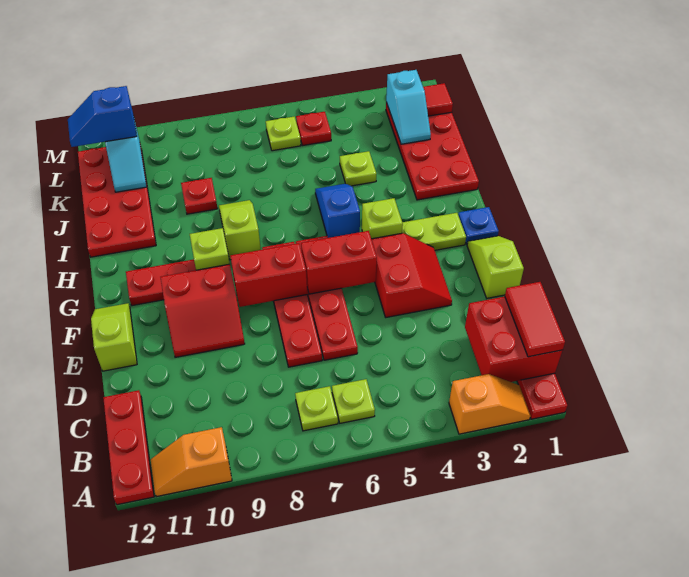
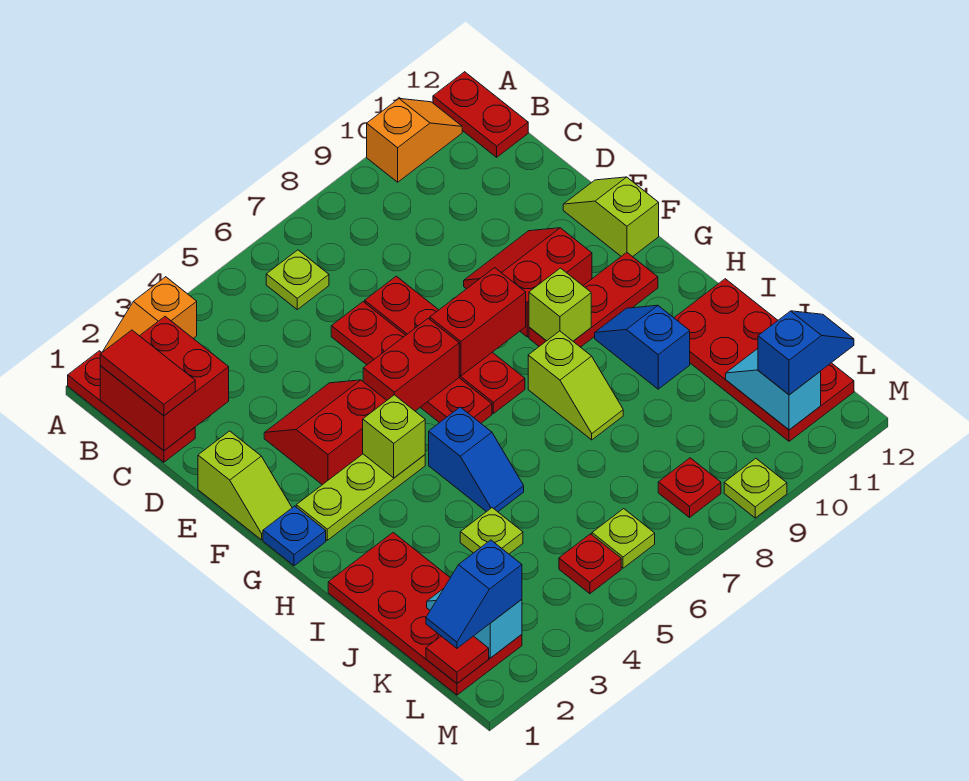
red 1x3 plate [103,390,154,505] -> red 1x2 plate [433,72,528,157]
lime 1x1 plate [295,386,338,431] -> lime 1x1 plate moved to [724,458,787,518]
red 2x2 slope [371,233,452,317] -> red 2x2 slope turned to [264,380,387,485]
lime 1x2 slope [91,303,137,371] -> lime 1x2 slope turned to [563,177,659,257]
none -> blue 1x2 slope [595,305,690,389]
red 1x1 plate [181,178,218,214] -> red 1x1 plate moved to [658,458,721,517]
none -> blue 1x2 slope [426,540,522,648]

